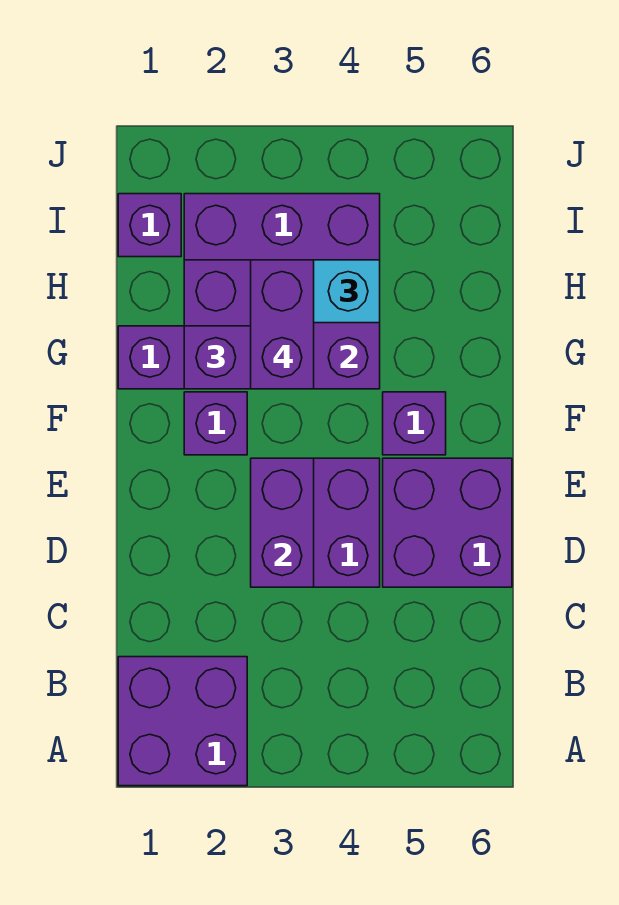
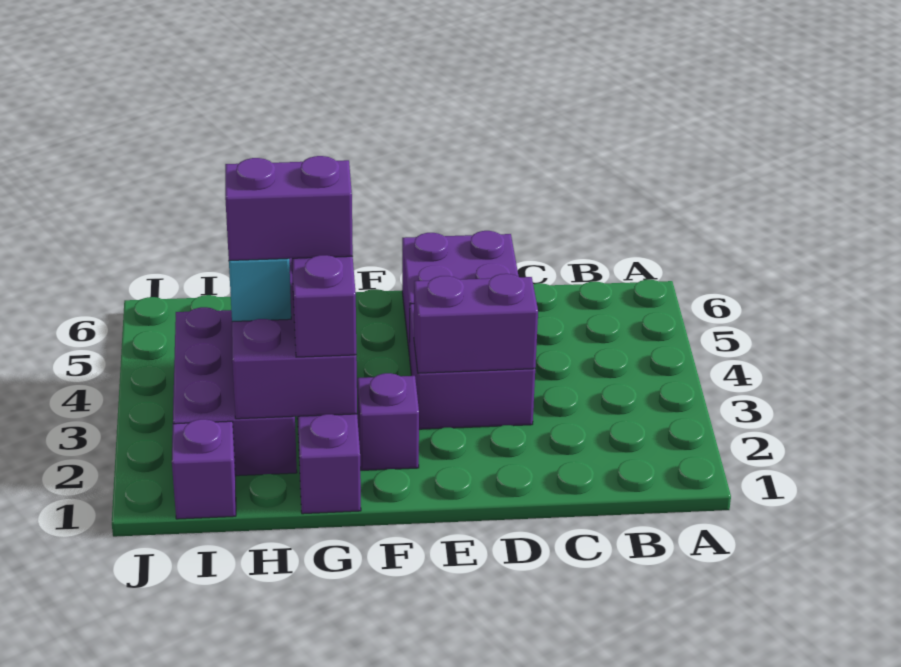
purple 2x2 brick [118,657,247,786] -> none
purple 1x1 brick [383,392,446,455] -> none

